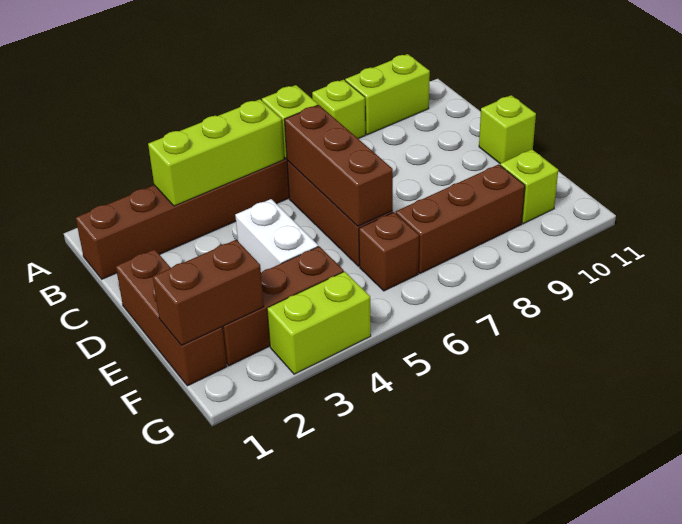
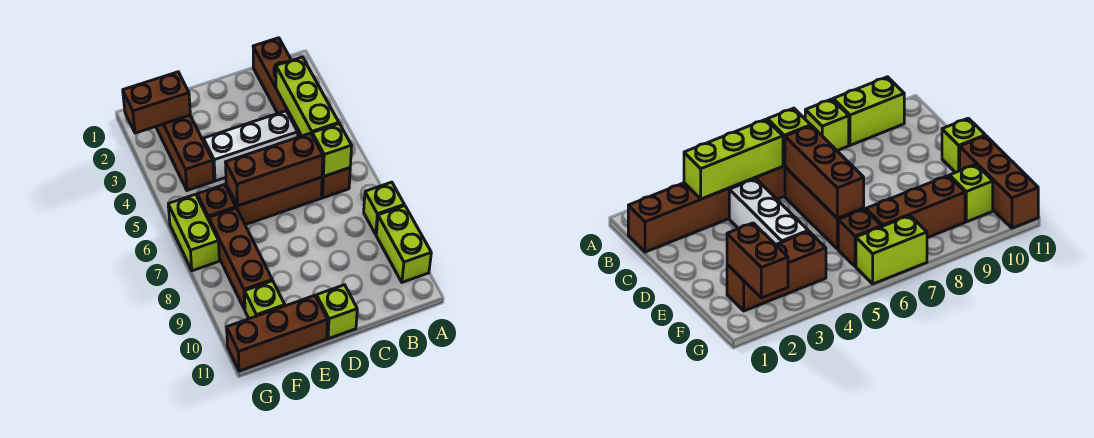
brown 1x3 brick [116,249,227,386] -> brown 1x3 brick moved to [227,295,328,371]
white 1x2 brick [235,199,318,273] -> white 1x3 brick [203,111,298,181]
brown 1x2 brick [153,240,264,345] -> brown 1x2 brick turned to [123,72,190,133]
lime 1x2 brick [267,272,371,374] -> lime 1x2 brick moved to [168,194,219,271]

